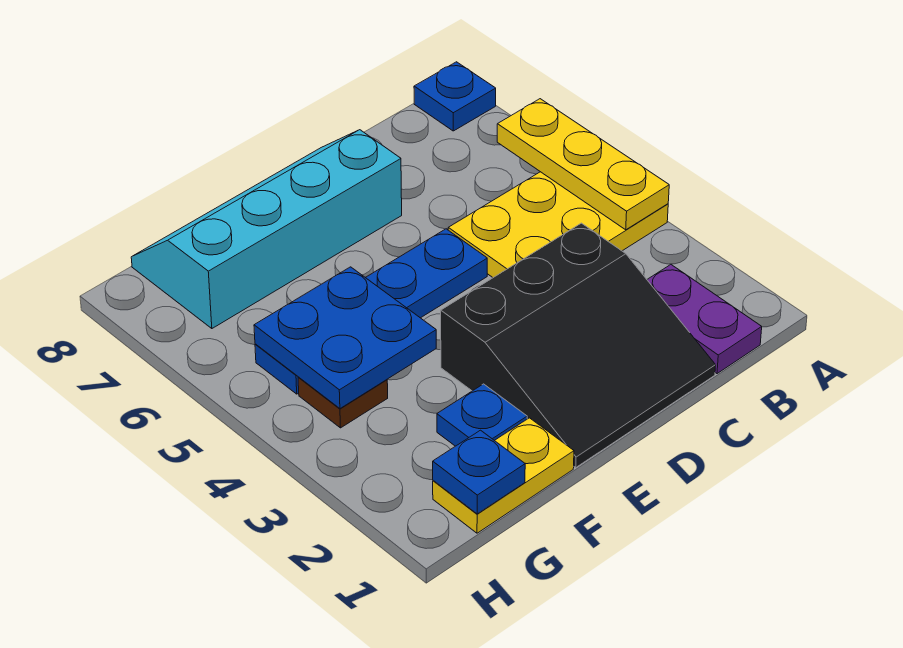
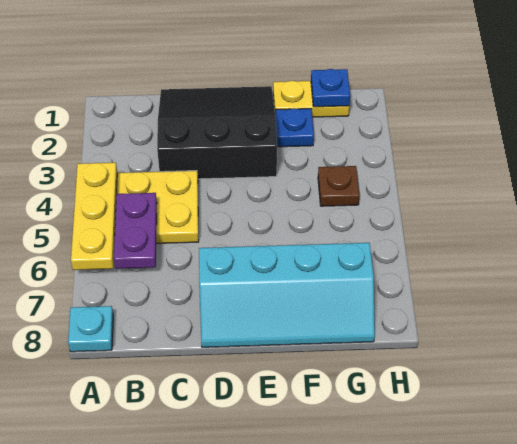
blue 1x1 plate [414,62,496,131] -> cyan 1x1 plate [68,306,113,352]
purple 1x2 plate [647,265,762,374] -> purple 1x2 plate moved to [114,193,157,269]
blue 1x4 plate [255,229,487,394] -> none
blue 2x2 plate [254,267,436,408] -> none

